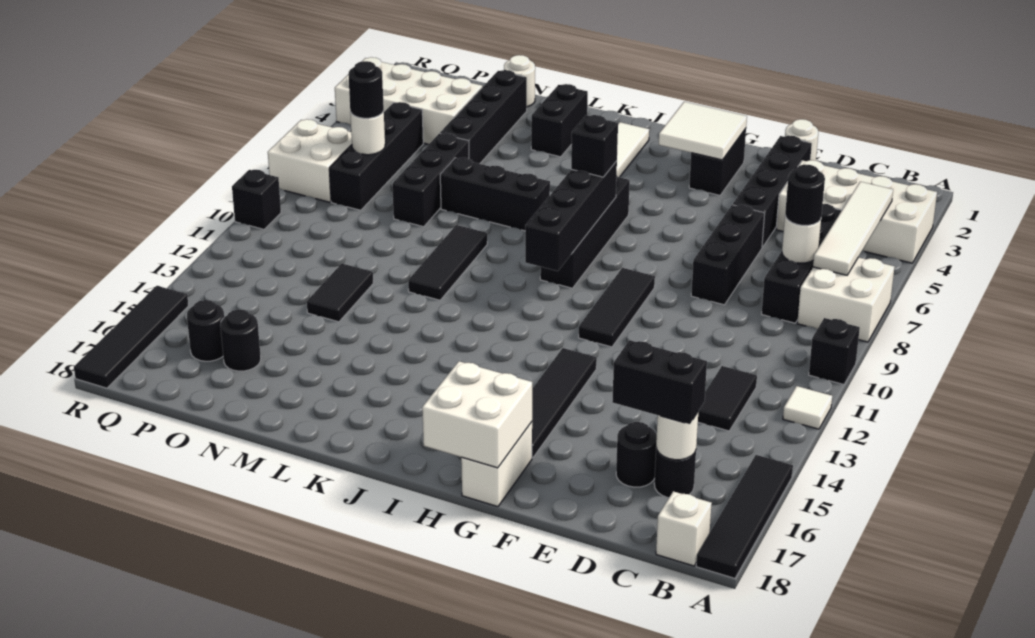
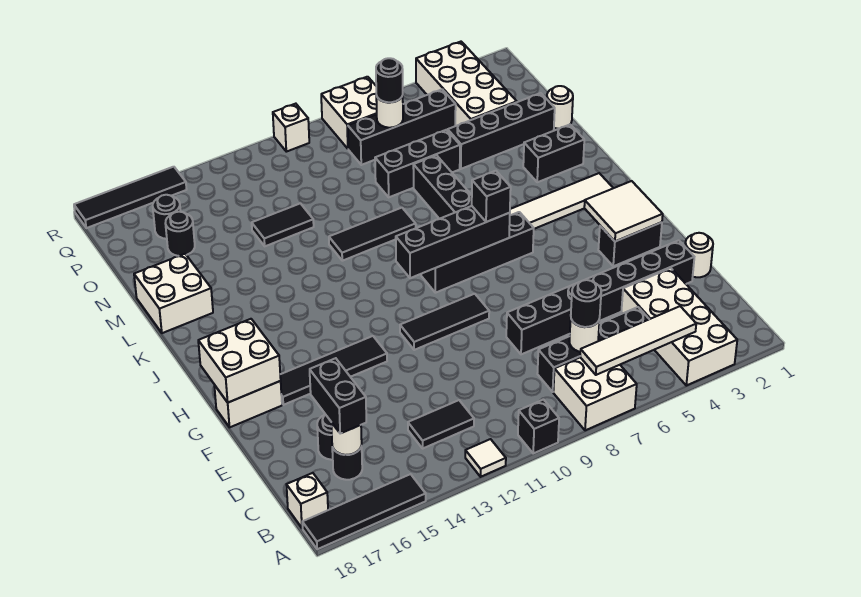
none -> white 2x2 brick [134,254,213,333]
black 1x1 brick [232,170,281,229] -> white 1x1 brick [273,104,309,152]

